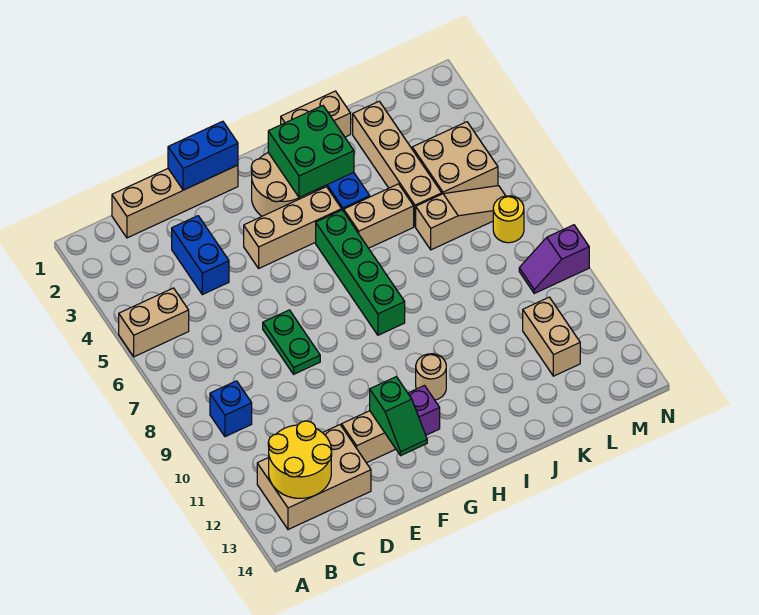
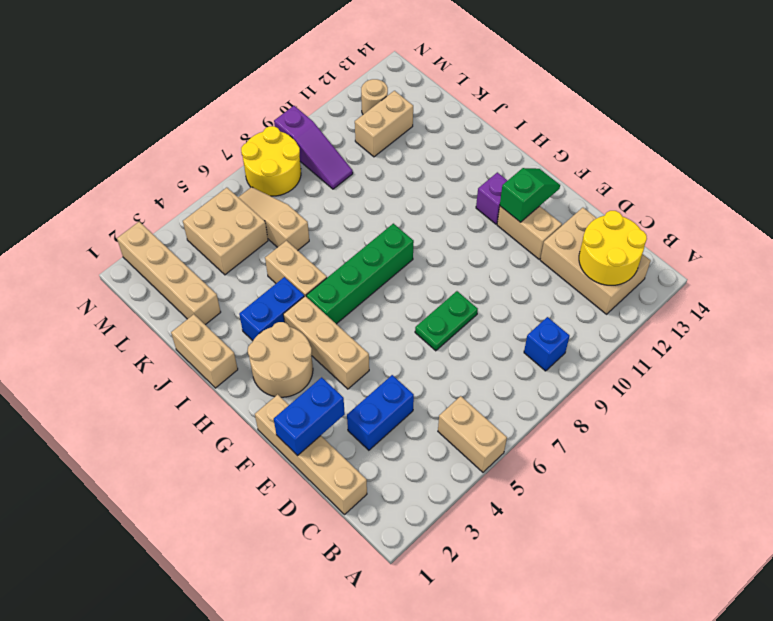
blue 1x2 brick [168,121,238,190] -> blue 1x2 brick turned to [274,377,345,456]
green 2x2 brick [268,106,354,197] -> none
tan 1x1 round brick [416,354,446,400] -> tan 1x1 round brick moved to [361,79,388,114]
tan 1x4 brick [353,101,442,227] -> tan 1x4 brick turned to [117,222,221,325]
yellow 1x1 round brick [493,196,524,243] -> yellow 2x2 round brick [241,126,301,196]
purple 1x2 slope [519,225,589,293] -> purple 1x3 slope [274,106,353,189]

